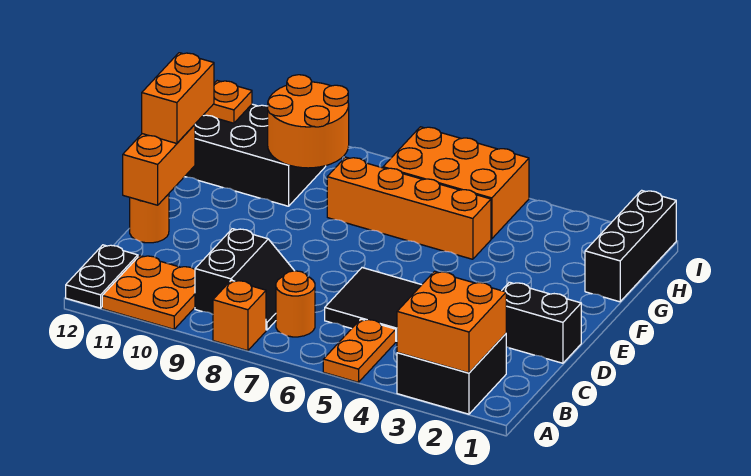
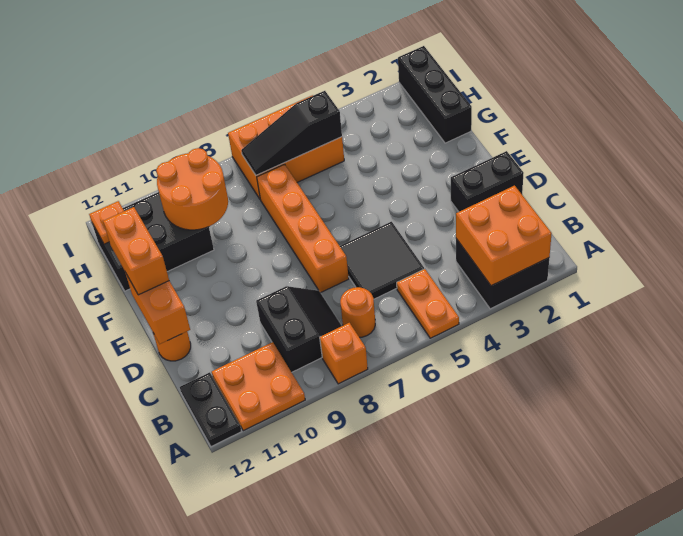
orange 1x4 brick [327,157,491,259] -> orange 1x4 brick turned to [257,164,349,293]
none -> black 1x3 slope [241,91,342,175]

